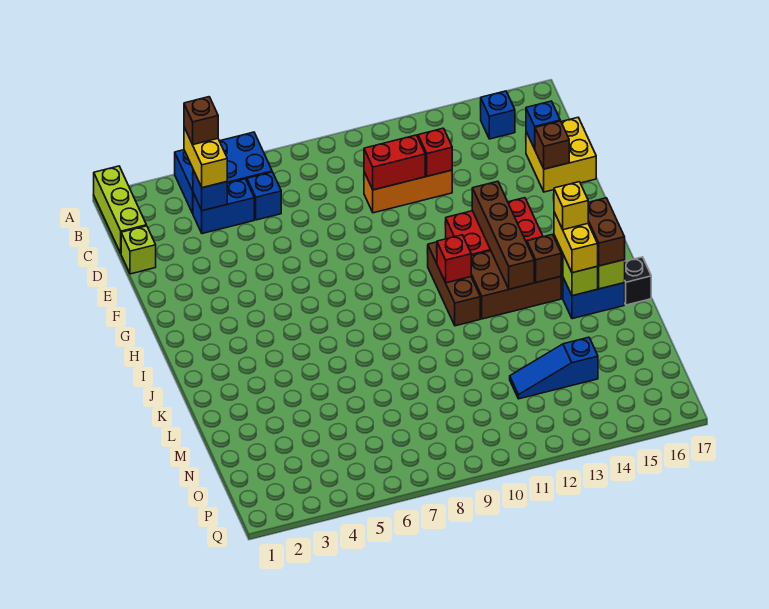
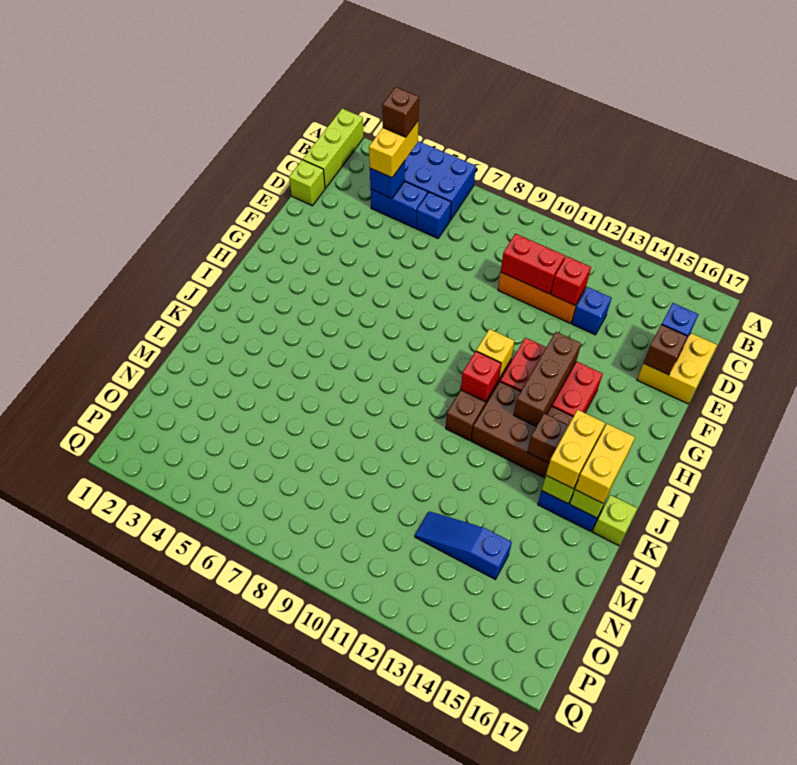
blue 1x1 brick [480,91,515,139] -> blue 1x1 brick moved to [572,287,611,335]
brown 1x4 brick [472,181,534,289] -> brown 1x3 brick [514,332,581,426]
yellow 1x1 brick [554,182,588,230] -> yellow 1x1 brick moved to [476,329,514,379]
brown 1x2 brick [588,198,625,266] -> yellow 1x2 brick [575,424,635,503]
black 1x1 brick [625,257,651,305] -> lime 1x1 brick [593,495,637,546]

